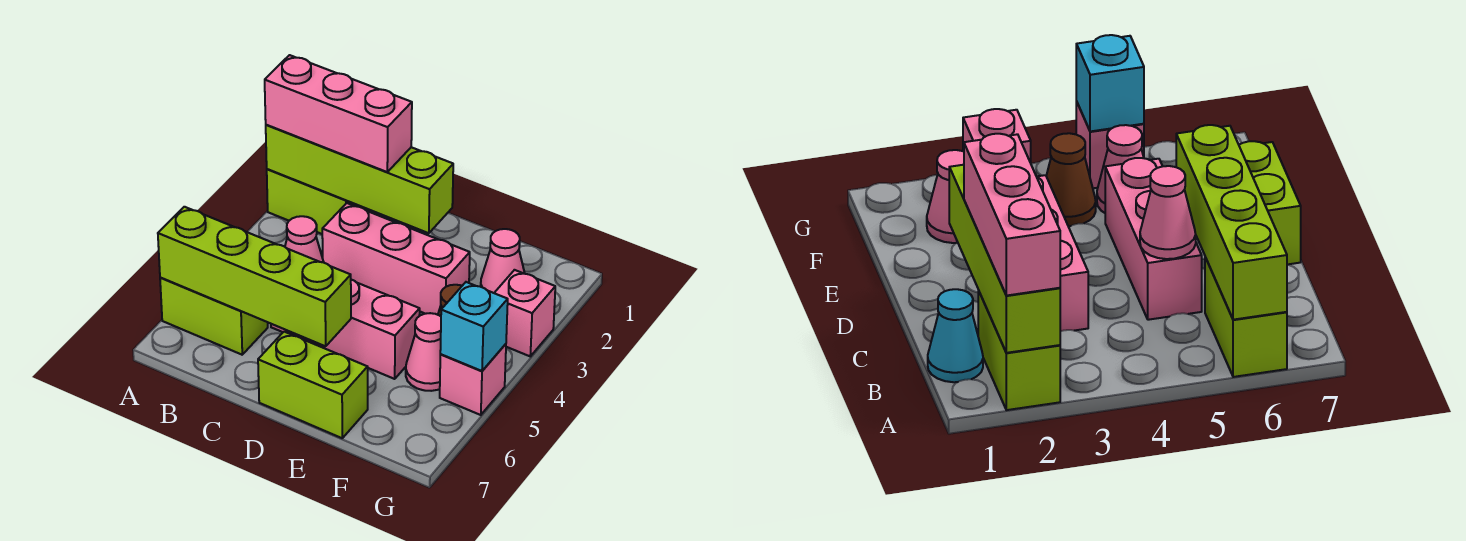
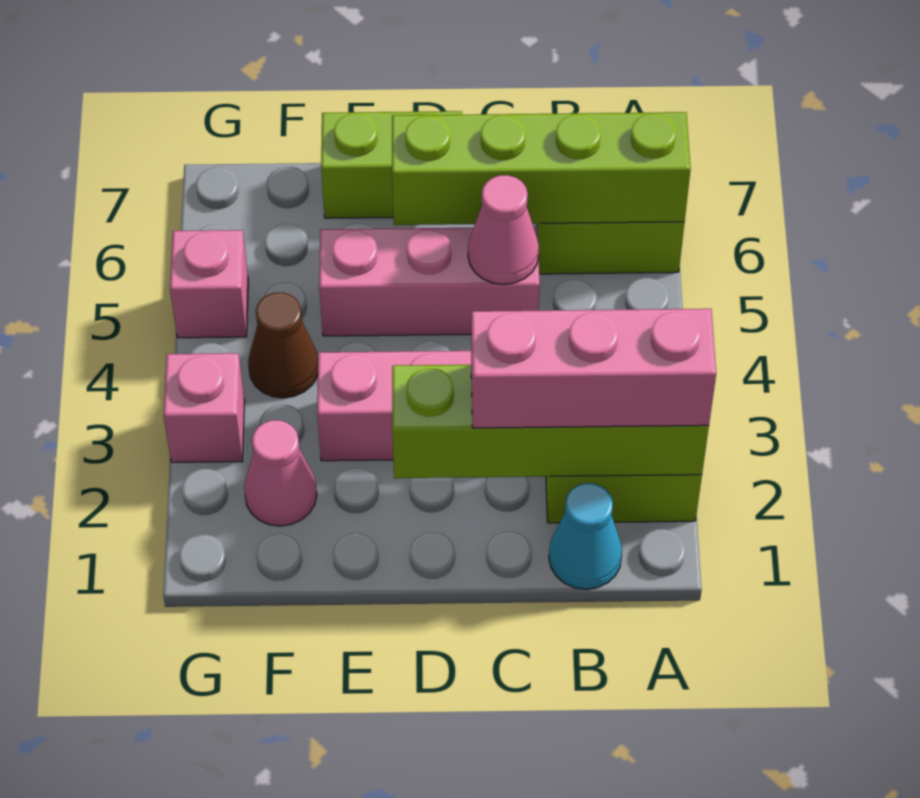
pink 1x1 cone [406,313,441,391] -> none
cyan 1x1 brick [440,282,508,371] -> none

